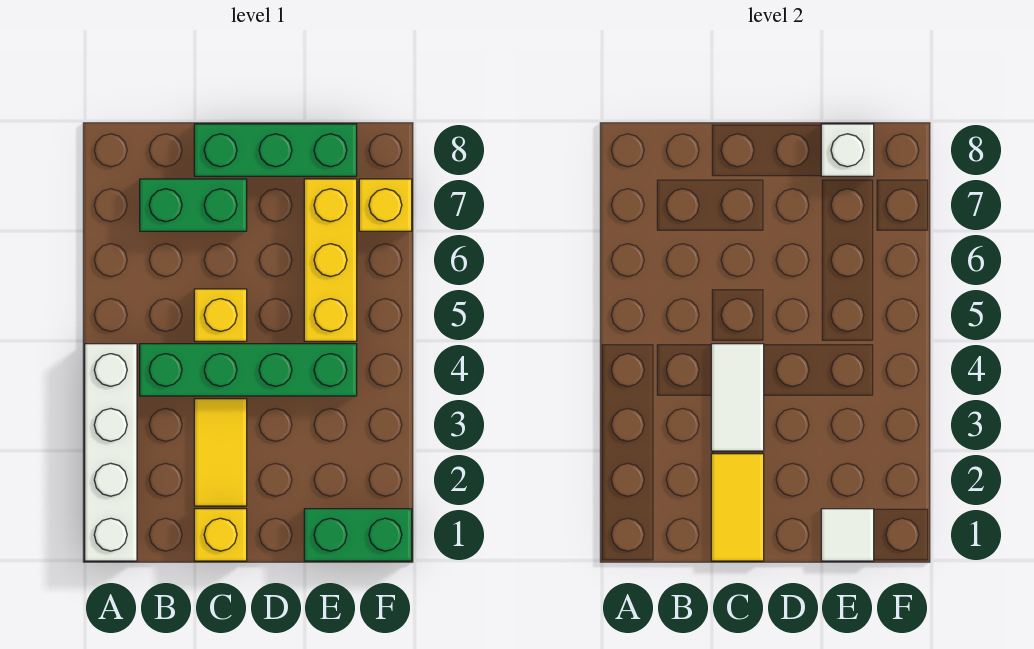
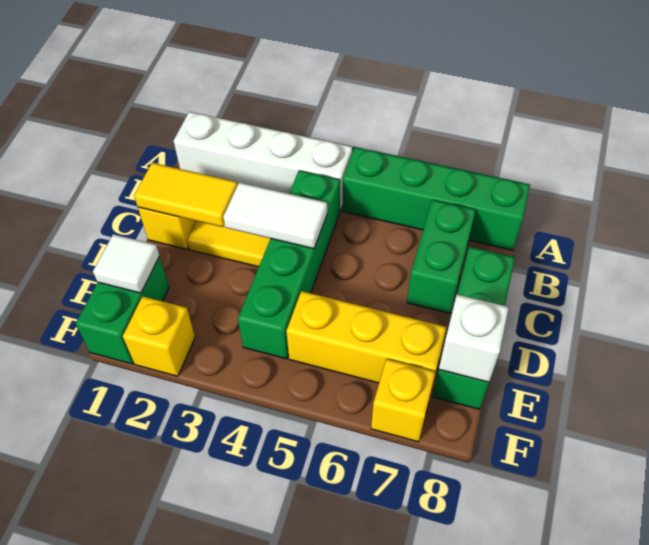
none -> green 1x4 brick [343,147,530,250]
yellow 1x1 brick [194,289,247,341] -> yellow 1x1 brick moved to [123,296,195,376]

